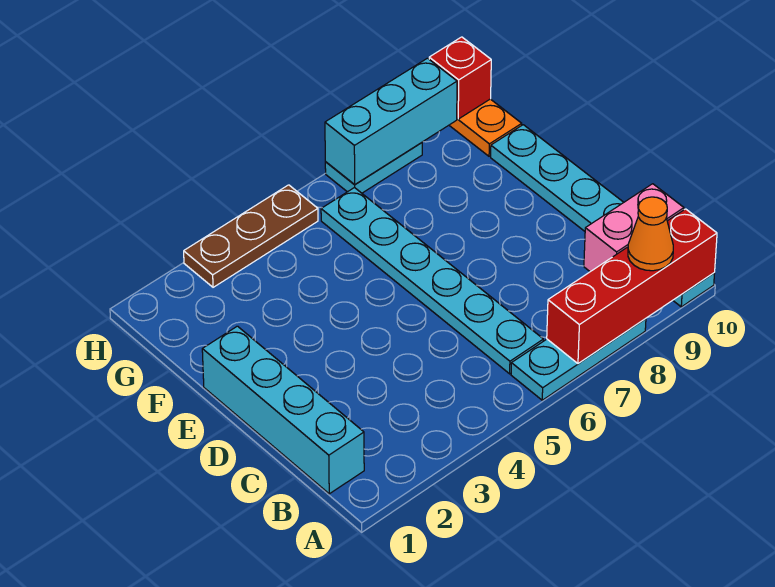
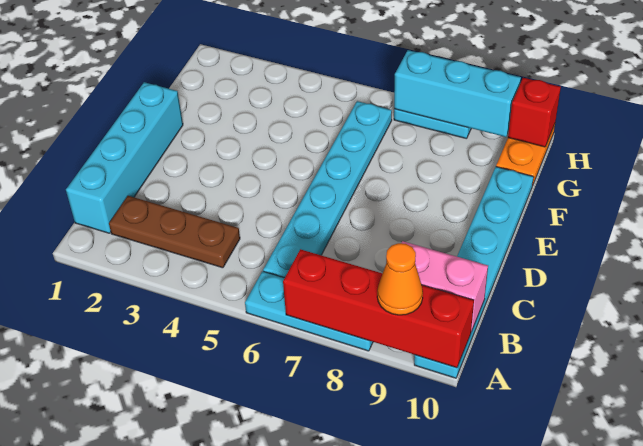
brown 1x3 plate [184,185,318,287] -> brown 1x3 plate moved to [109,196,240,268]

